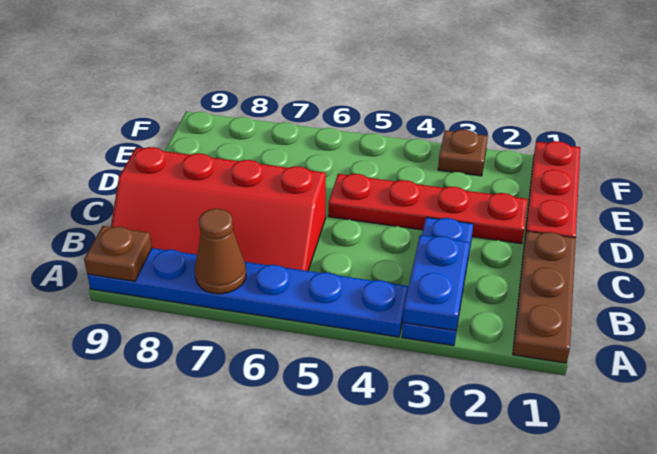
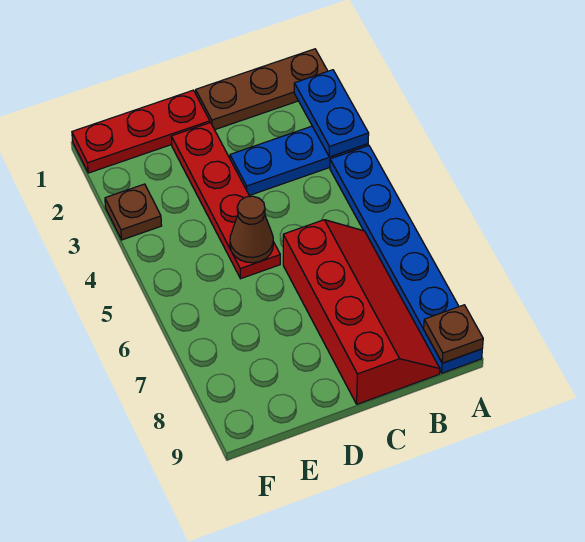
blue 1x2 plate [403,235,470,331] -> blue 1x2 plate turned to [294,70,369,157]
brown 1x1 cone [195,209,246,294] -> brown 1x1 cone moved to [230,196,273,263]

